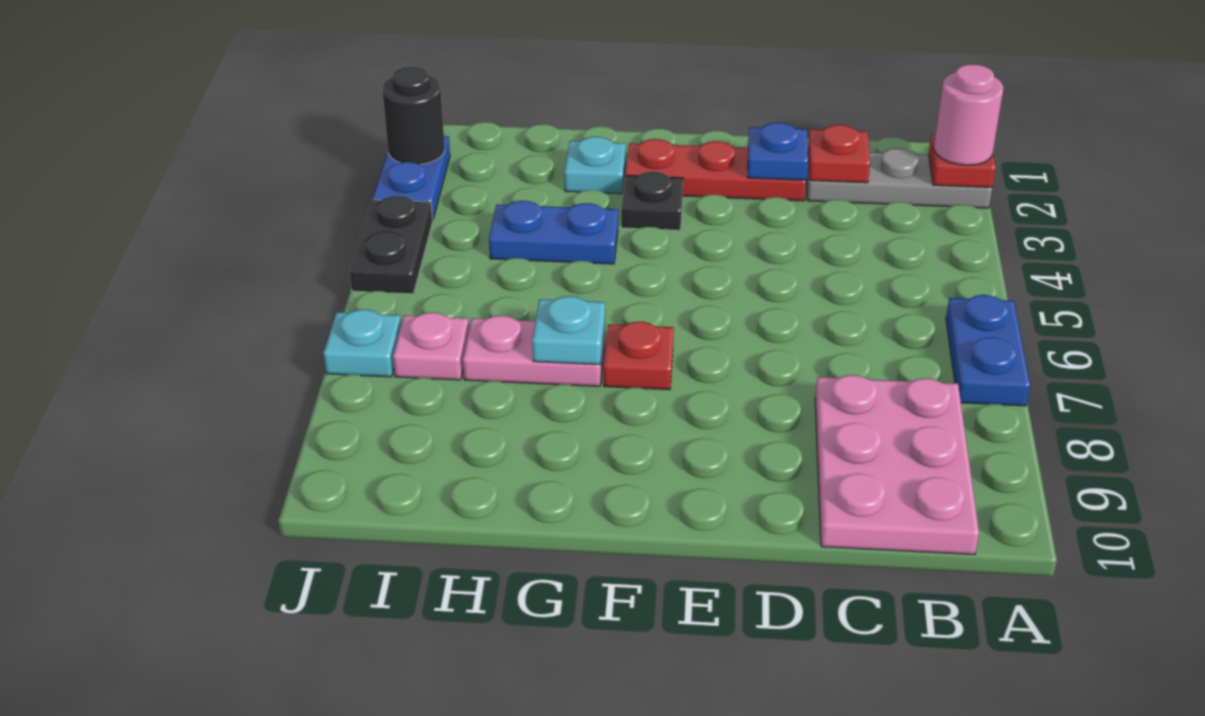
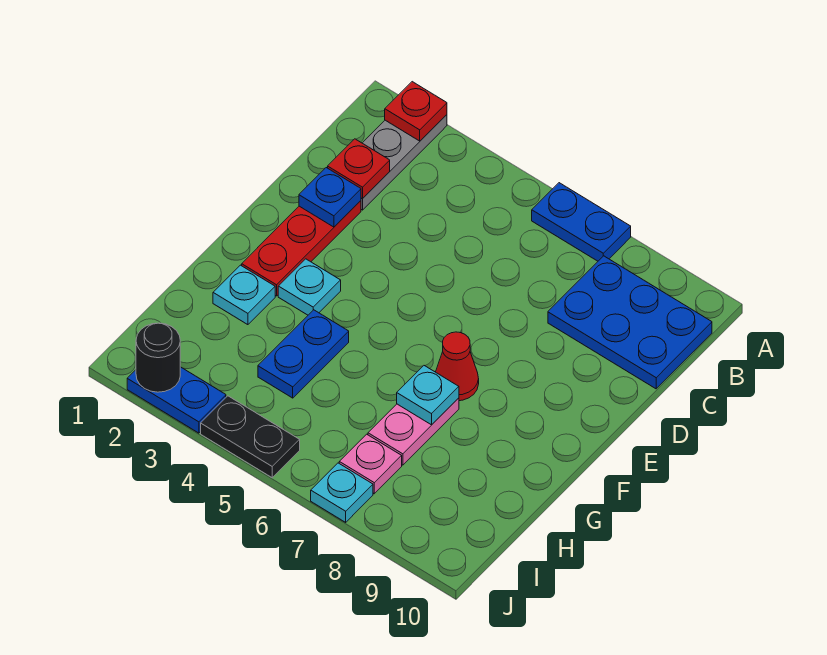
pink 1x1 round brick [934,64,1003,165] -> none
pink 2x3 plate [815,375,979,555] -> blue 2x3 plate [548,256,712,389]
black 1x1 plate [621,171,683,230] -> cyan 1x1 plate [278,259,341,315]
red 1x1 plate [604,322,674,390] -> red 1x1 cone [436,332,479,401]

